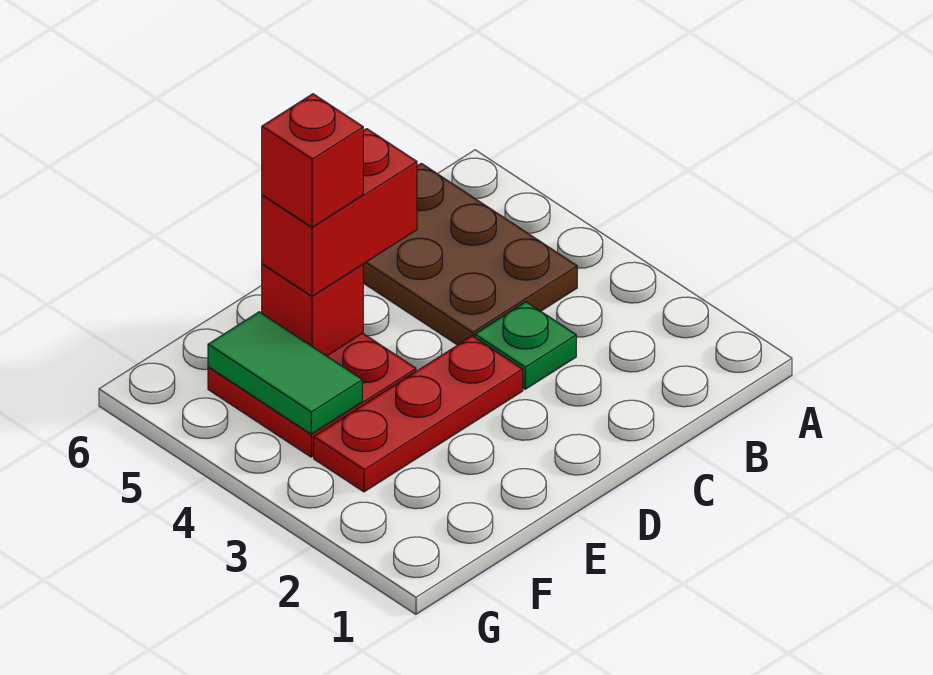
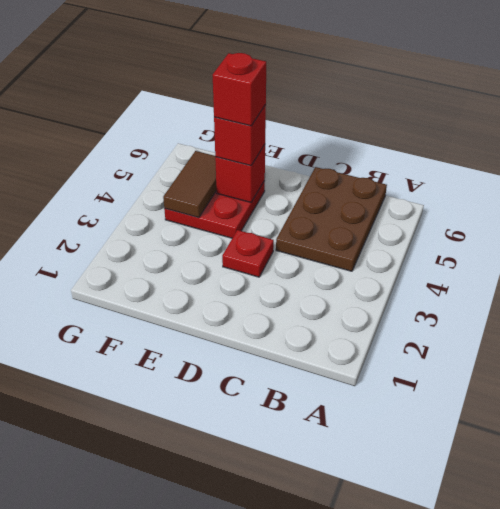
green 1x1 plate [475,302,576,389] -> none
red 1x3 plate [314,336,523,492] -> red 1x1 plate [222,230,274,277]
red 1x2 brick [262,129,417,296] -> red 1x1 brick [214,104,266,166]
green 1x2 tile [208,312,362,434] -> brown 1x2 tile [163,151,216,218]

